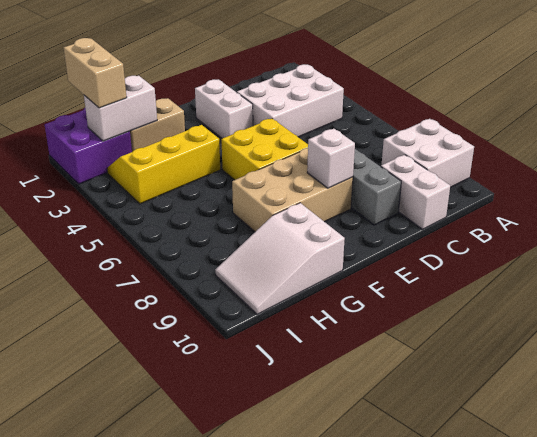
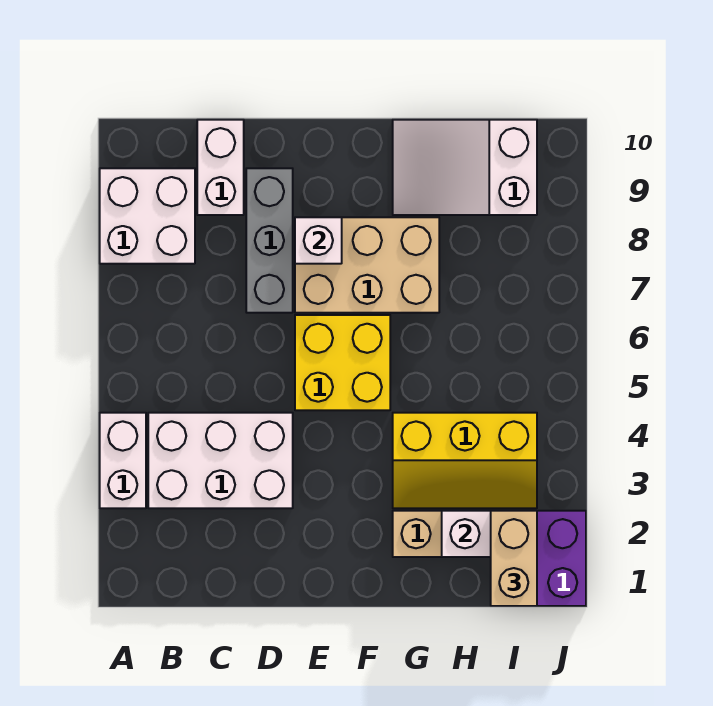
white 1x2 brick [195,79,253,138] -> white 1x2 brick moved to [100,413,146,508]
white 2x3 slope [215,203,345,314] -> white 2x3 slope turned to [393,120,537,215]

